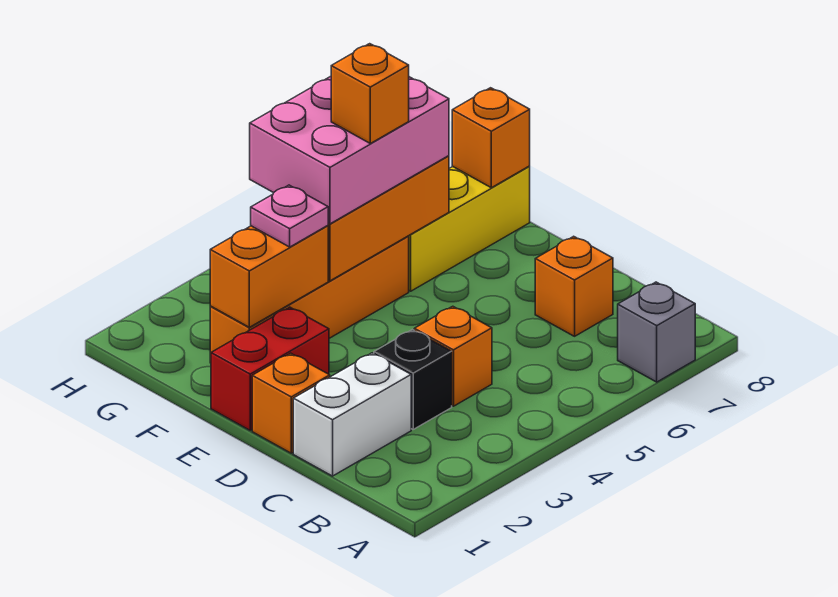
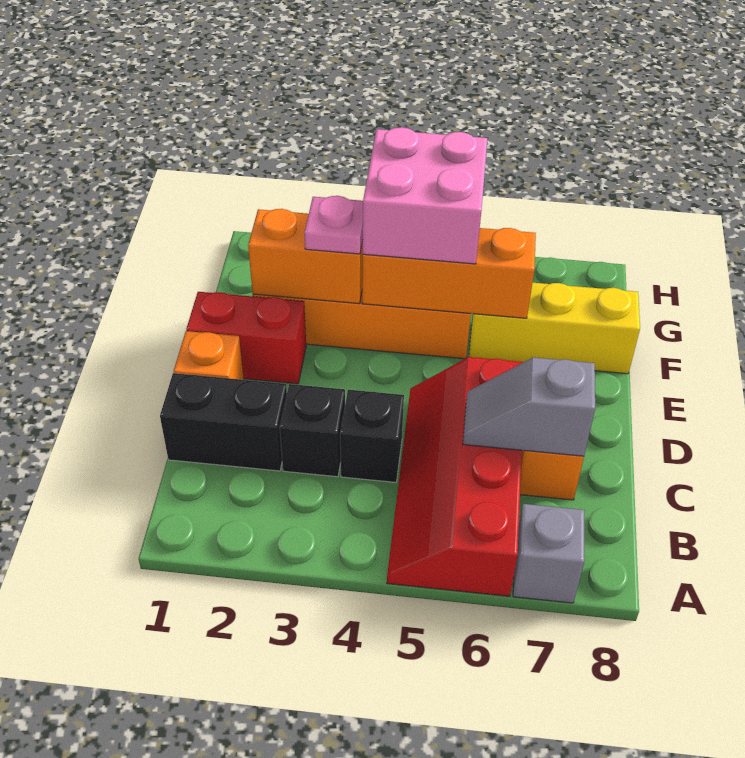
none -> red 2x4 slope [387,357,523,596]
white 1x2 brick [293,353,411,476] -> black 1x2 brick [160,373,287,471]
orange 1x1 brick [414,306,492,406] -> black 1x1 brick [340,390,404,482]
none -> grey 1x2 slope [463,357,595,456]
pink 2x3 brick [250,76,449,224] -> pink 2x2 brick [363,127,487,264]
orange 1x1 brick [331,44,409,144] -> none
orange 1x1 brick [452,88,530,188] -> none

